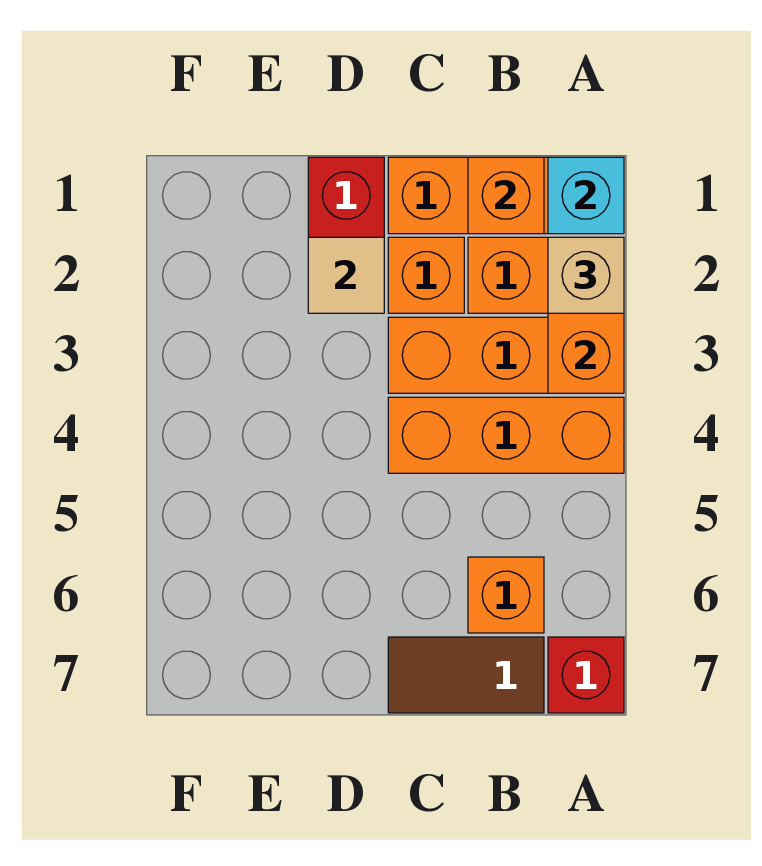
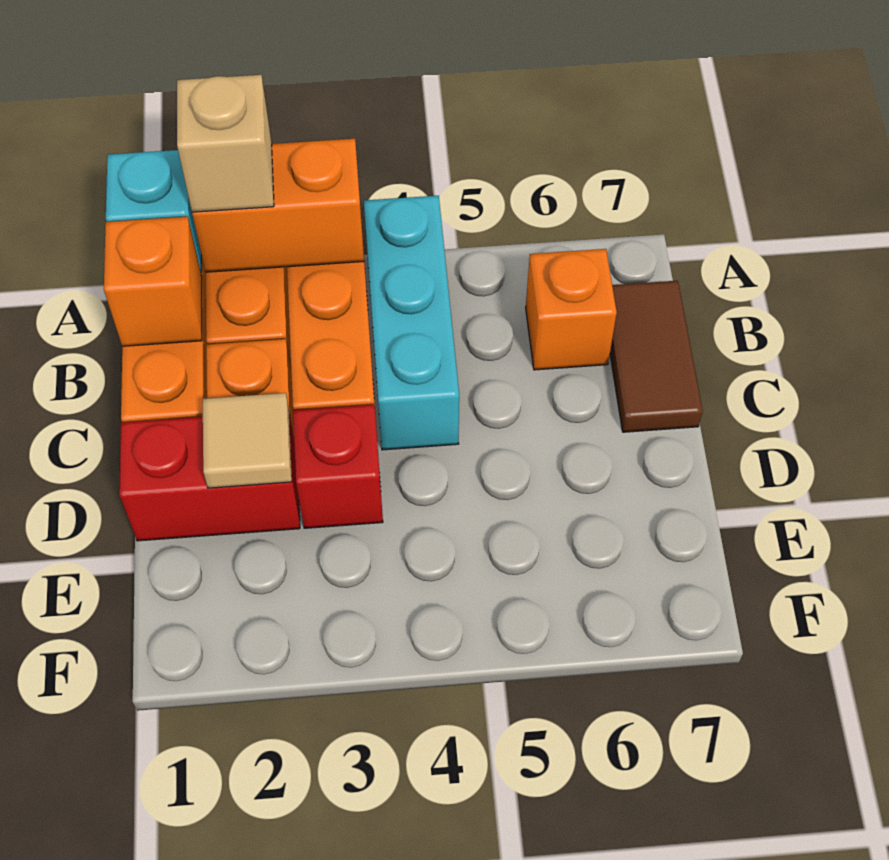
orange 1x3 brick [388,397,624,473] -> cyan 1x3 brick [364,196,459,450]
red 1x1 brick [548,637,624,713] -> red 1x1 brick moved to [293,405,383,528]

